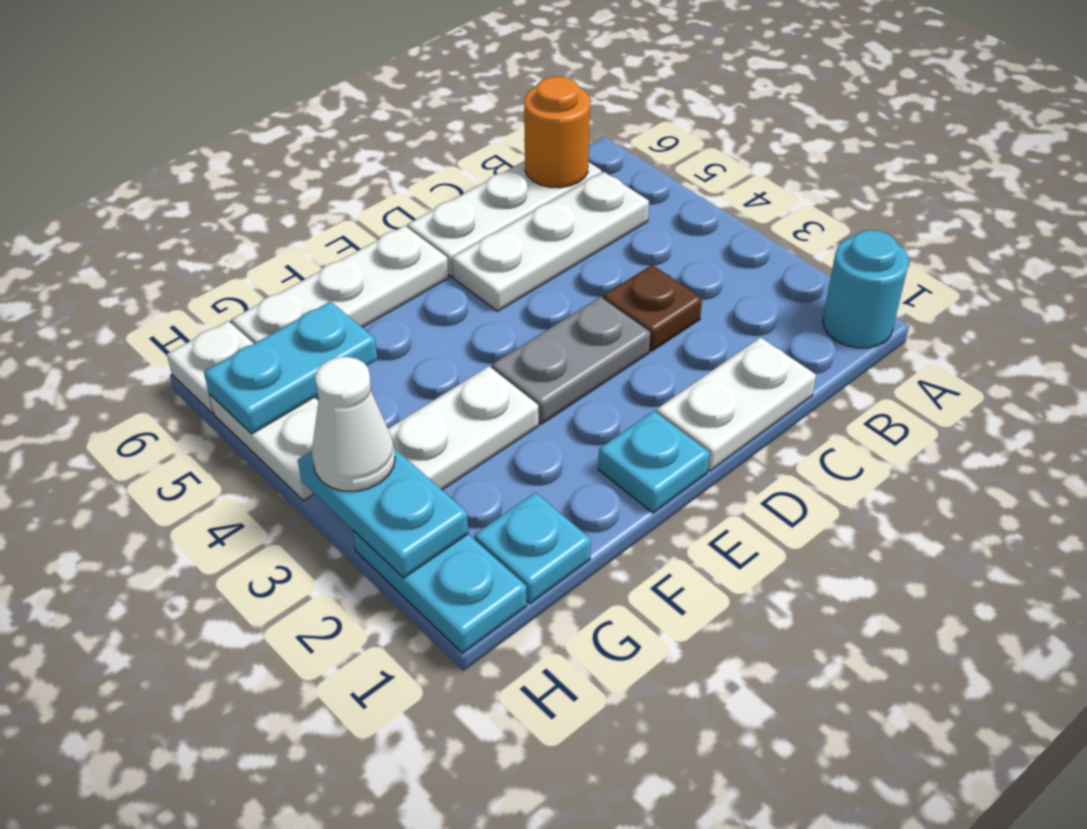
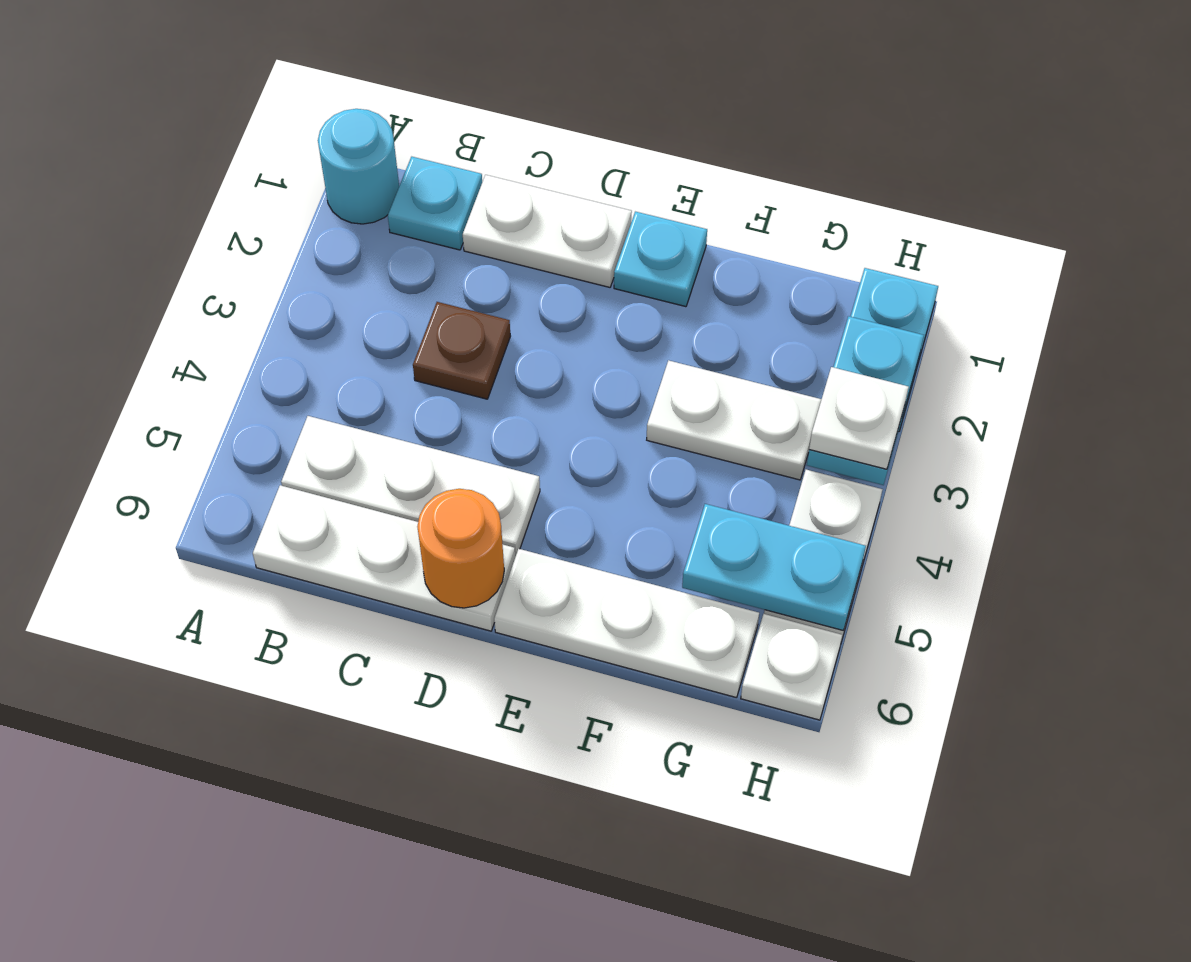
orange 1x1 round brick [524,76,590,188] -> orange 1x1 round brick moved to [417,489,504,608]
grey 1x2 plate [492,297,650,424] -> none
cyan 1x1 plate [474,493,591,604] -> cyan 1x1 plate moved to [388,157,482,250]
white 1x1 cone [312,357,395,491] -> white 1x1 plate [809,367,909,469]

